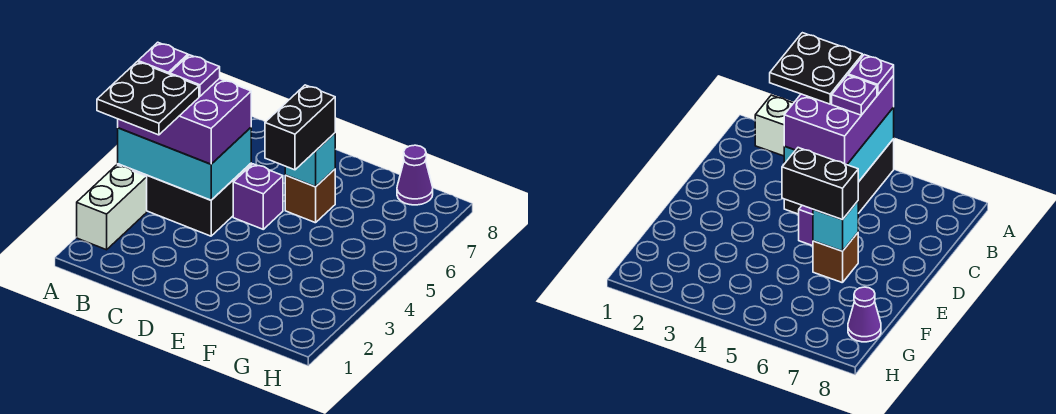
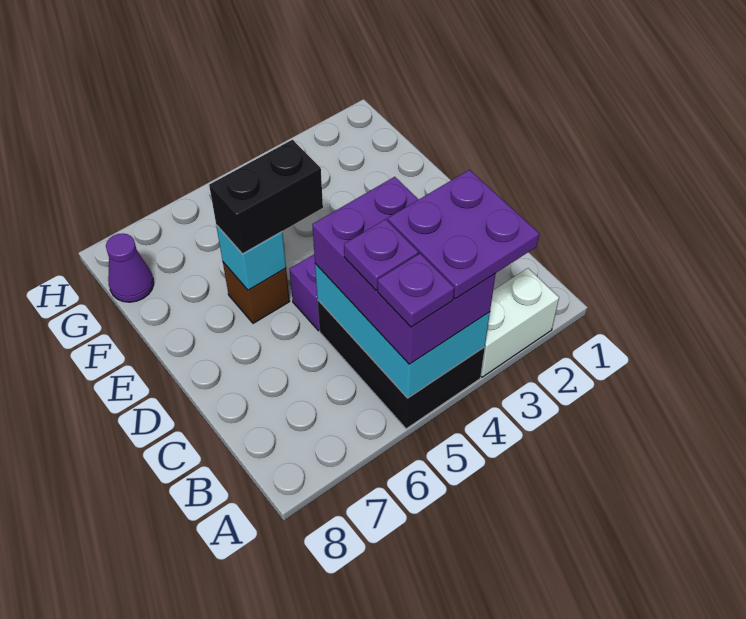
black 2x2 plate [97,62,199,135] -> purple 2x2 plate [388,170,539,299]

